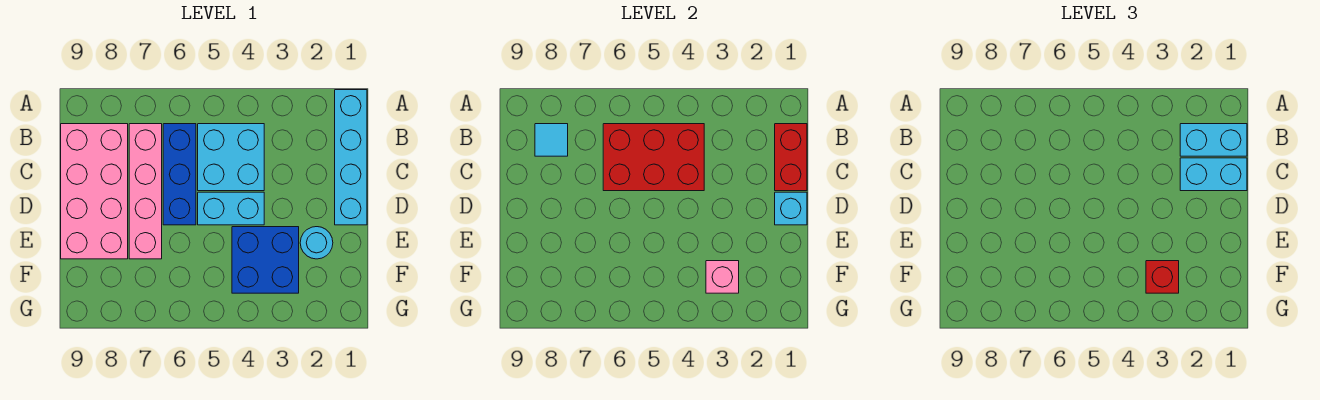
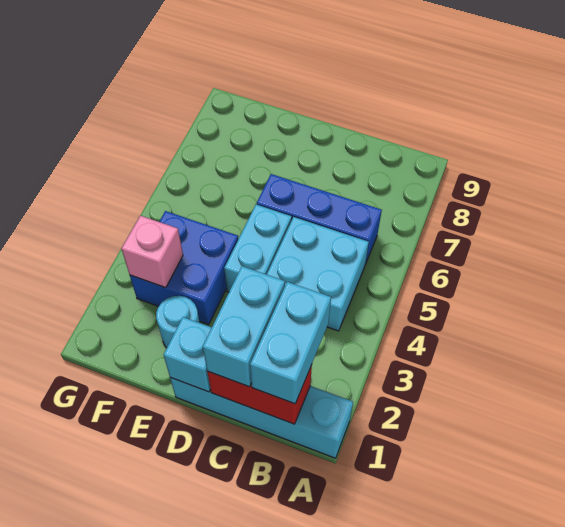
red 2x3 brick [603,124,704,191] -> none
pink 1x4 brick [129,124,162,259] -> none
pink 2x4 brick [61,124,128,259] -> none
cyan 1x1 tile [535,124,568,156] -> none
red 1x1 brick [1146,261,1179,293] -> none

